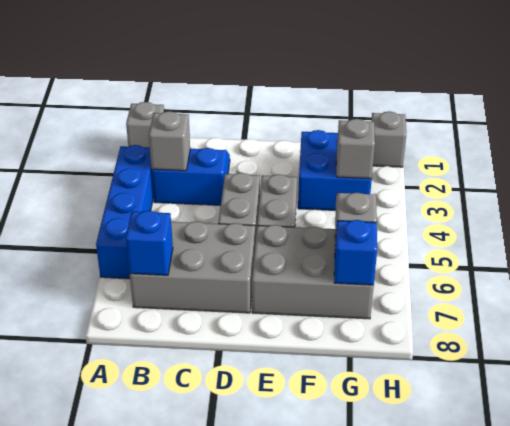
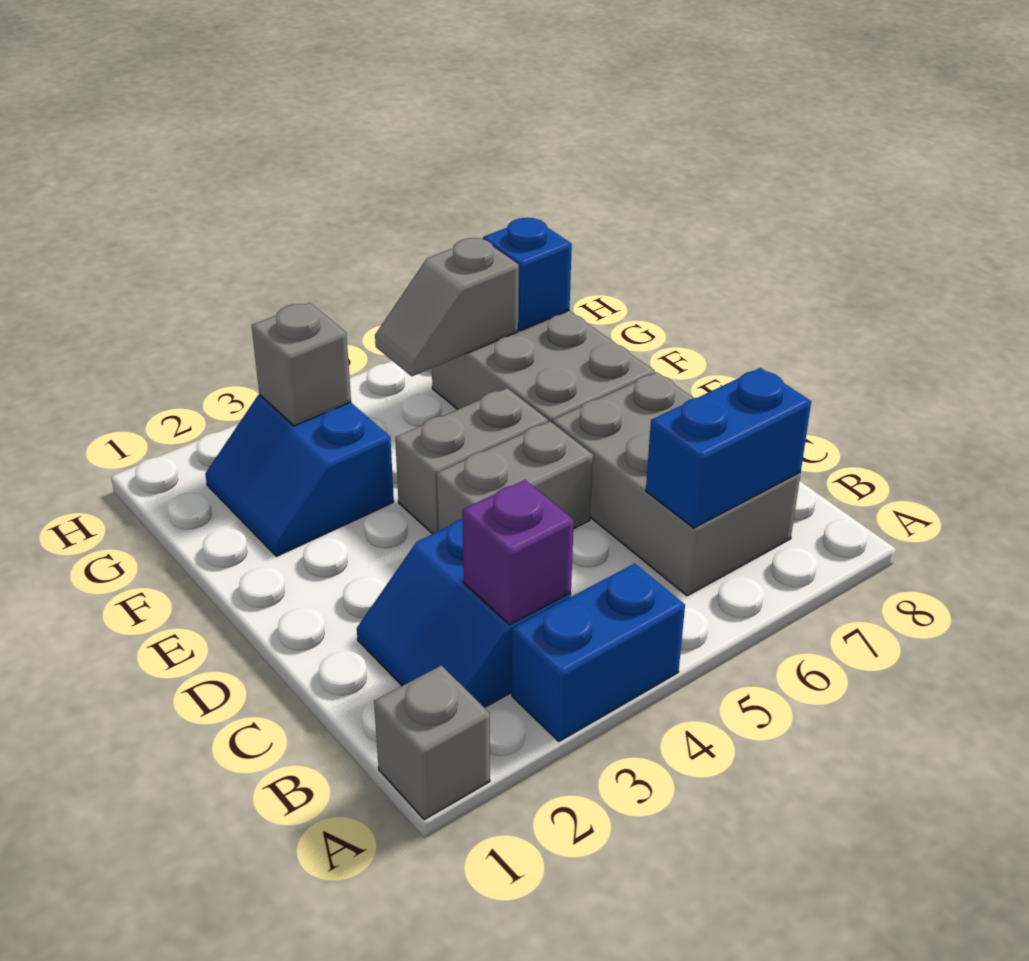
blue 1x4 brick [96,145,154,279] -> blue 1x2 brick [512,564,685,741]
grey 1x1 brick [149,111,190,171] -> purple 1x1 brick [462,480,574,625]
blue 1x1 brick [126,211,173,275] -> blue 1x2 brick [646,368,811,528]
blue 2x2 brick [298,130,372,210] -> blue 2x2 slope [205,395,394,556]
grey 1x1 brick [371,111,406,167] -> none

